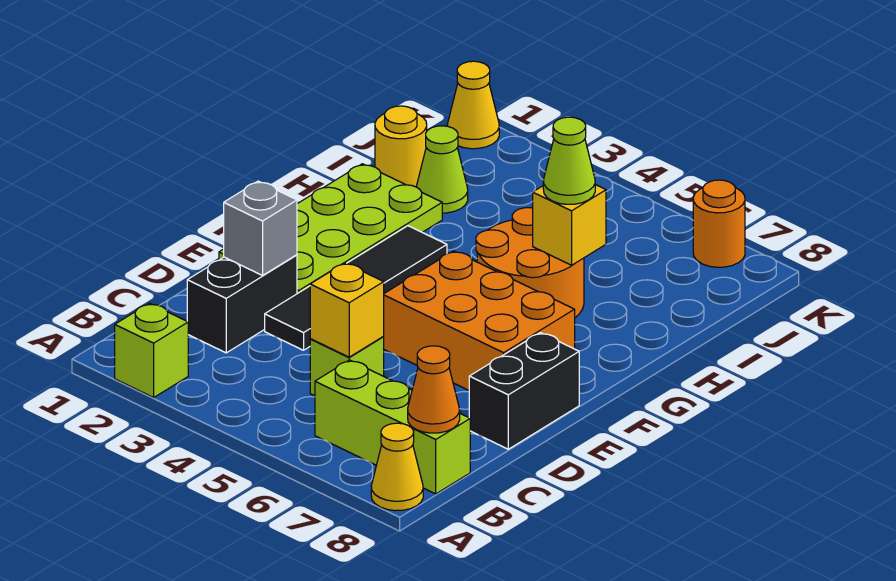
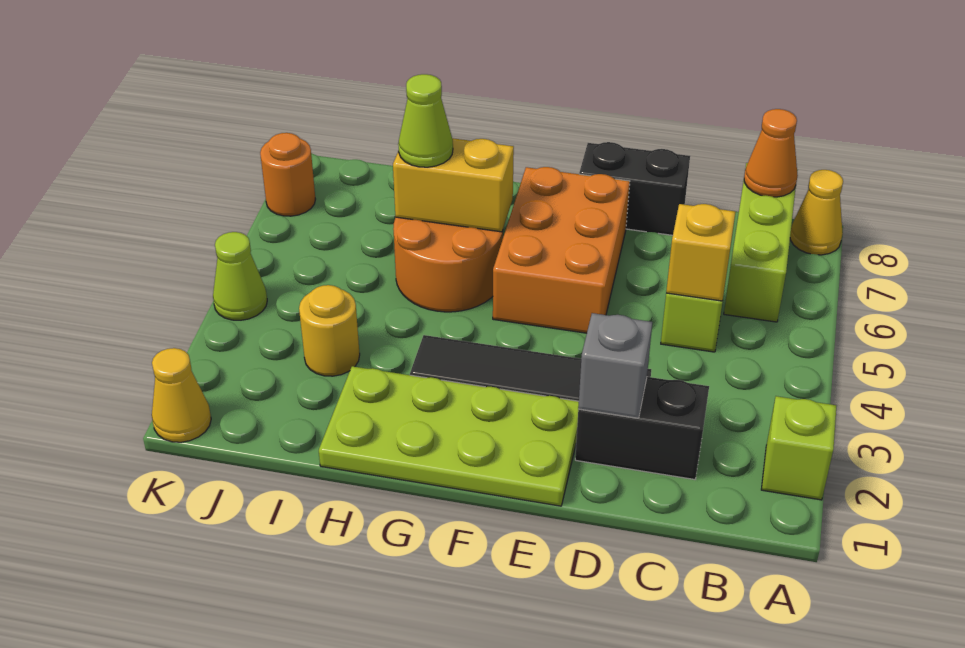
yellow 1x1 brick [533,185,606,265] -> yellow 1x2 brick [393,138,514,232]
yellow 1x1 round brick [375,106,427,187] -> yellow 1x1 round brick moved to [299,285,360,376]
lime 1x1 cone [416,126,468,213] -> lime 1x1 cone moved to [213,232,267,320]

